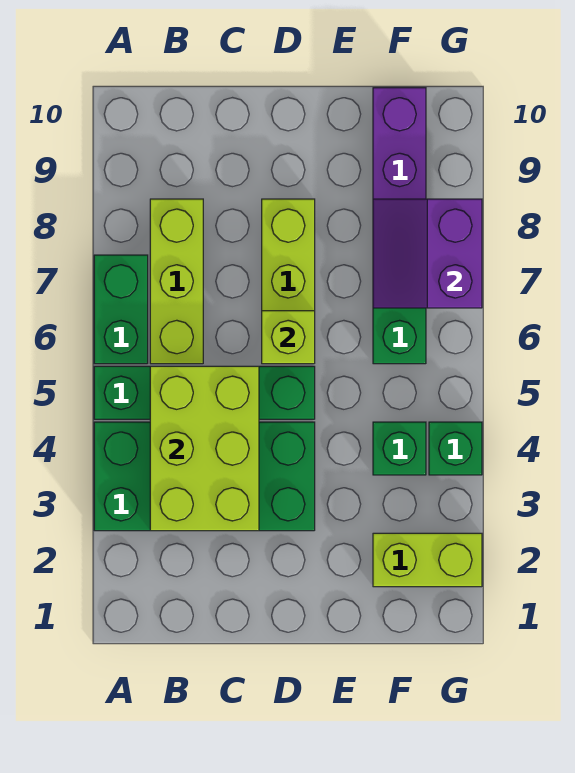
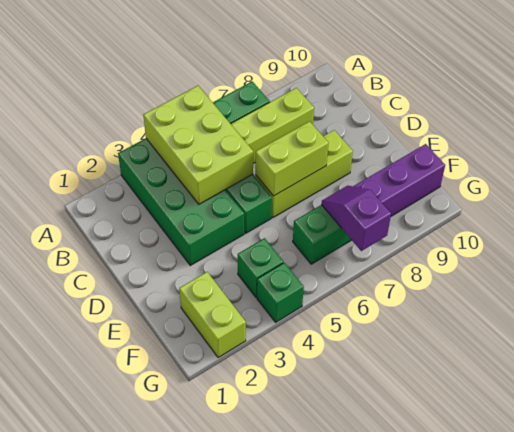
lime 2x3 brick [150,366,259,531] -> lime 2x3 brick turned to [143,86,253,204]
lime 1x1 brick [262,311,315,364] -> lime 1x2 brick [255,121,328,196]
purple 2x2 slope [373,199,482,308] -> purple 1x2 slope [321,186,391,251]

